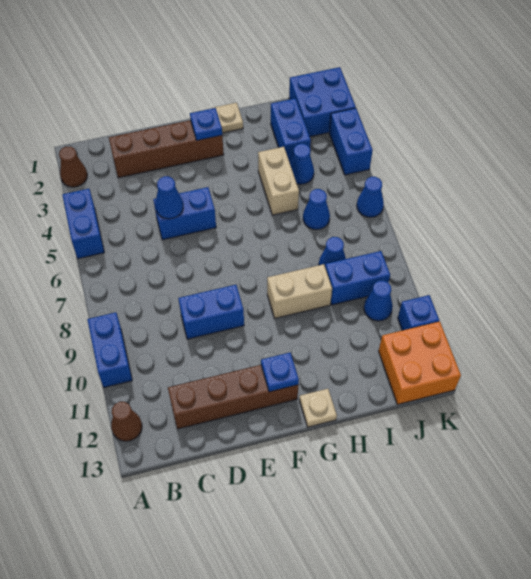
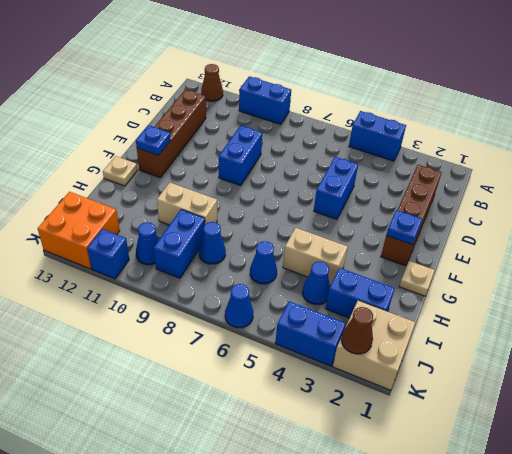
brown 1x1 cone [59,147,87,187] -> brown 1x1 cone moved to [341,307,373,354]
blue 1x1 cone [155,176,183,219] -> none
tan 1x2 brick [267,264,332,318] -> tan 1x2 brick turned to [157,182,217,225]
blue 2x2 brick [289,67,356,136] -> tan 2x2 brick [333,301,416,390]

